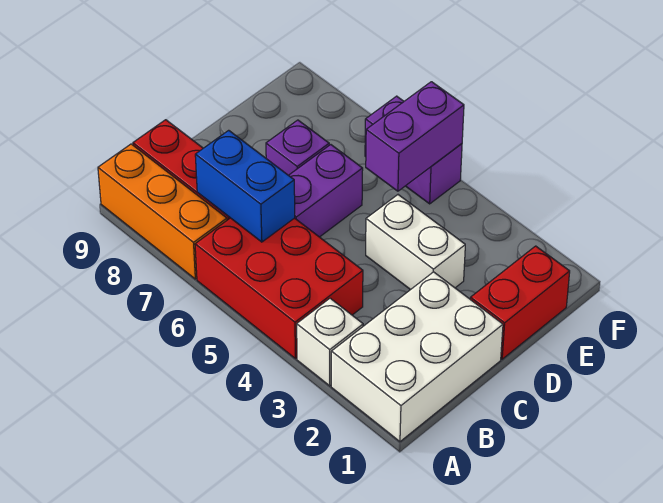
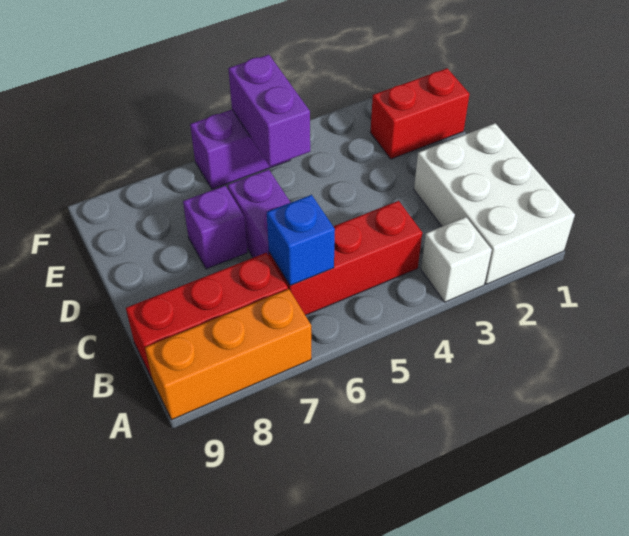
red 2x3 brick [195,218,363,359] -> red 1x3 brick [269,201,422,315]
blue 1x2 brick [195,130,295,242] -> blue 1x1 brick [267,195,335,286]
red 1x2 brick [470,246,570,359] -> red 1x2 brick turned to [370,68,469,159]
white 1x2 brick [366,195,465,290] -> none

